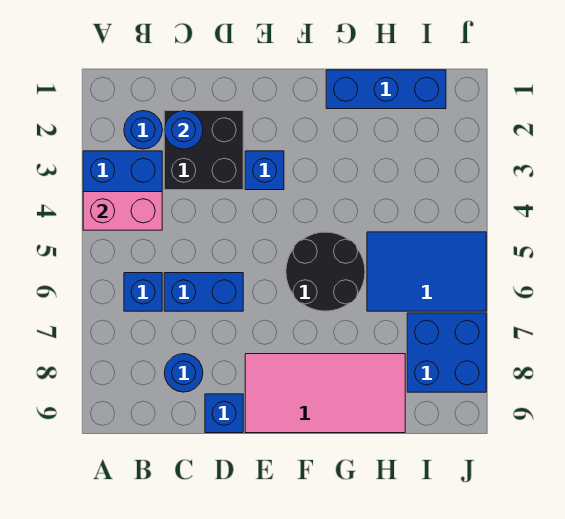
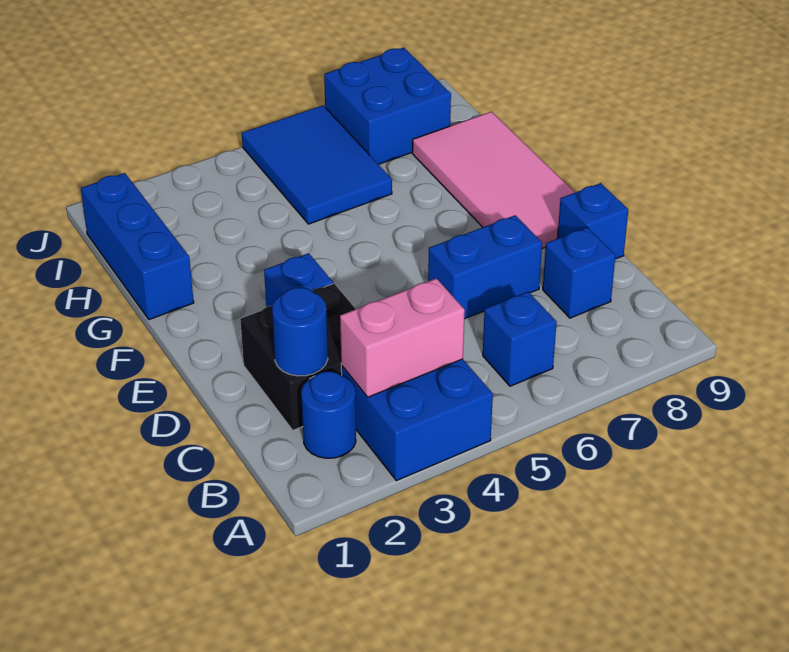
pink 1x2 brick [83,192,162,230] -> pink 1x2 brick turned to [340,278,465,397]
blue 1x2 brick [164,273,243,311] -> blue 1x2 brick turned to [428,215,542,319]
blue 1x1 round brick [164,354,203,392] -> blue 1x1 brick [543,227,616,318]
black 2x2 round brick [286,232,365,311] -> none

